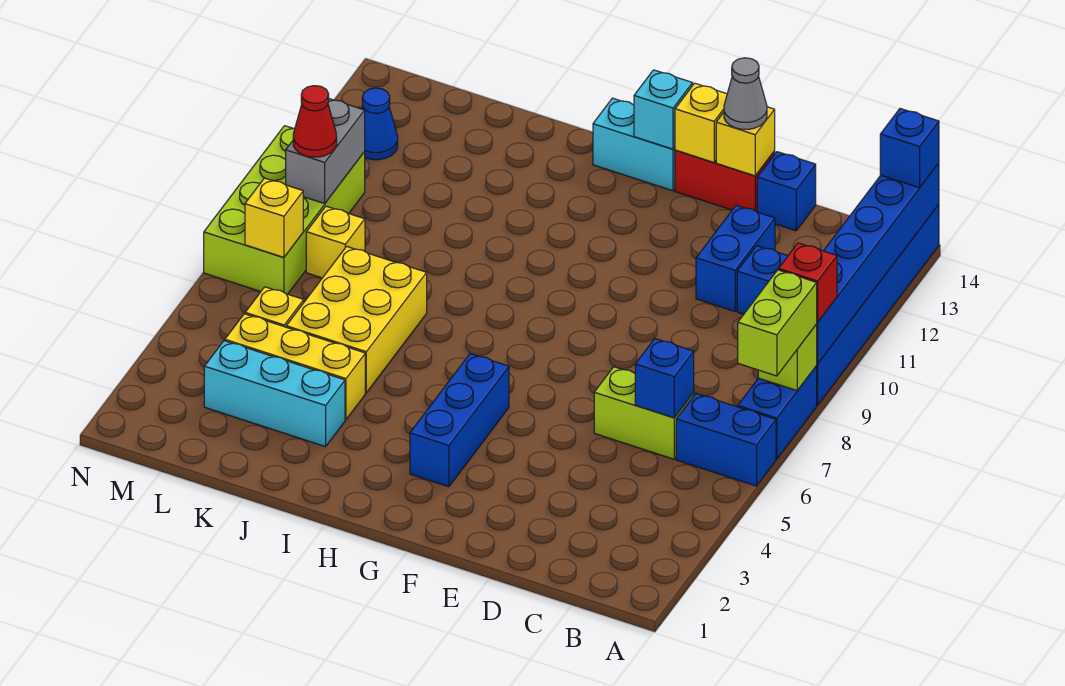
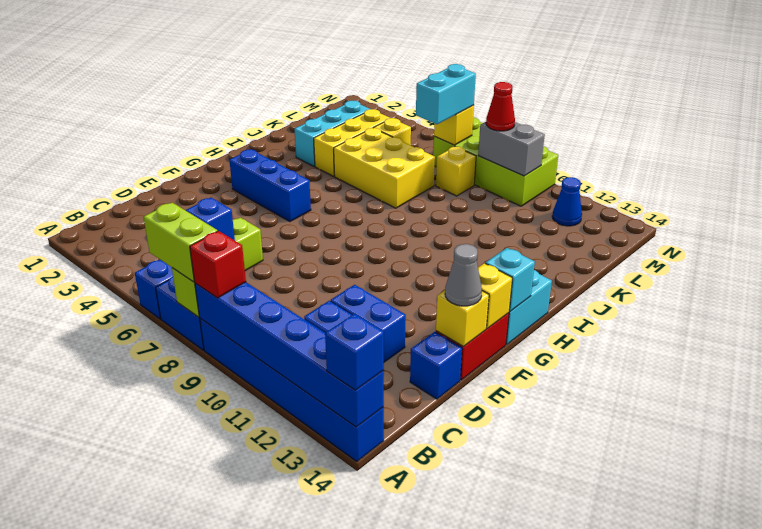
none -> cyan 1x2 brick [416,64,476,124]

